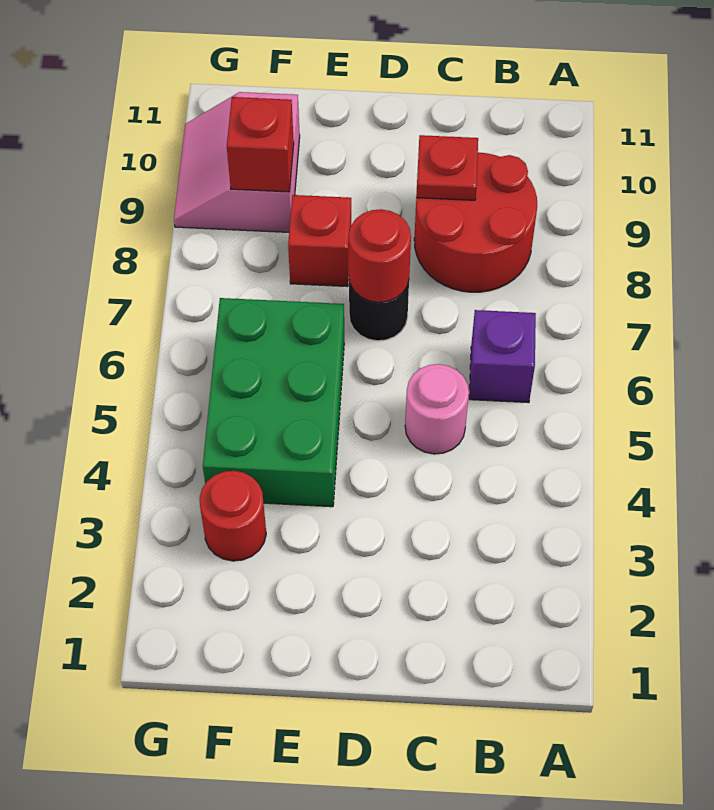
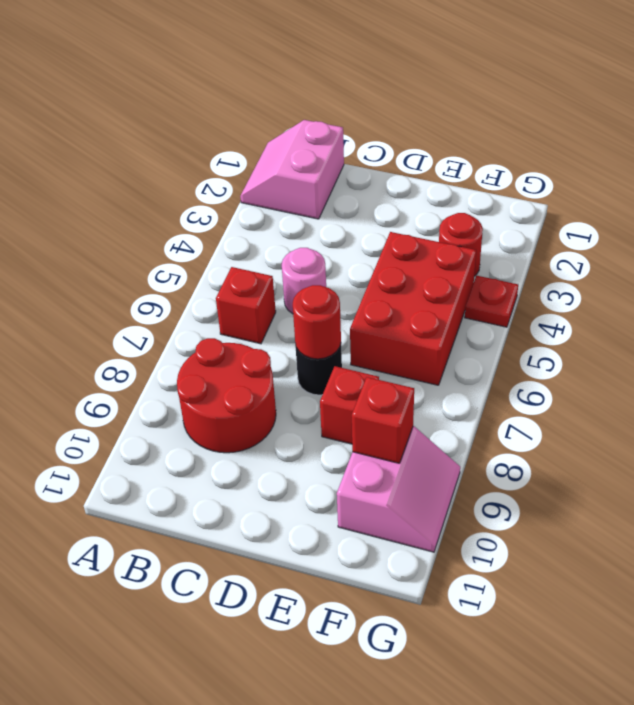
none -> pink 2x2 slope [240,120,344,219]
purple 1x1 brick [469,310,536,403] -> red 1x1 brick [216,267,276,344]
red 1x1 plate [416,135,478,200] -> red 1x1 plate moved to [465,276,518,327]
green 2x3 brick [203,298,344,507] -> red 2x3 brick [350,232,476,385]

